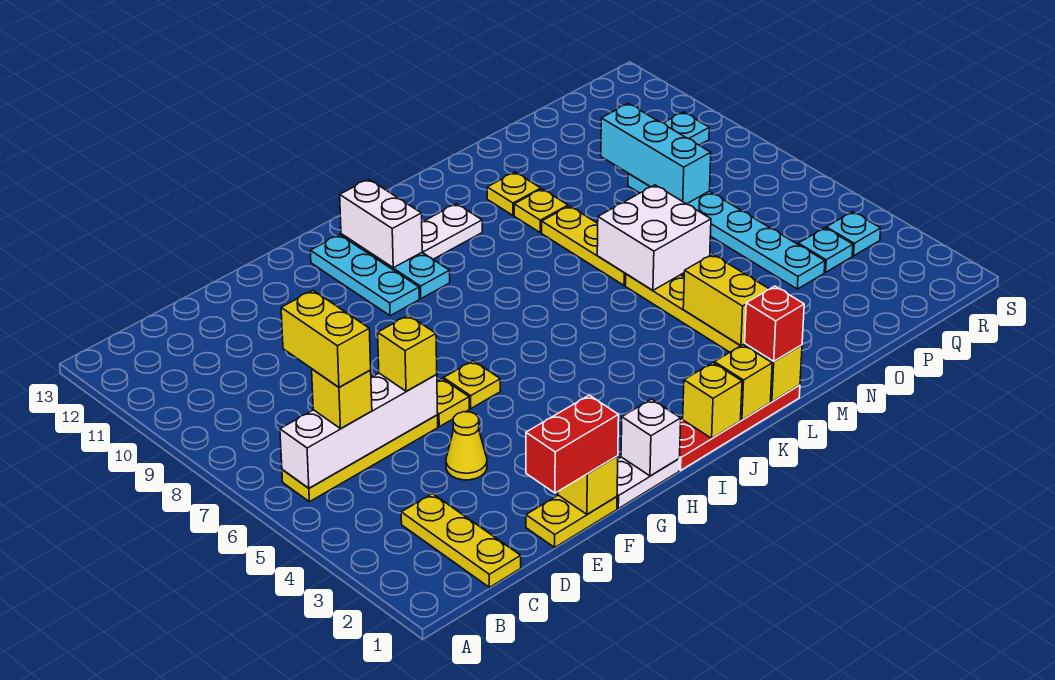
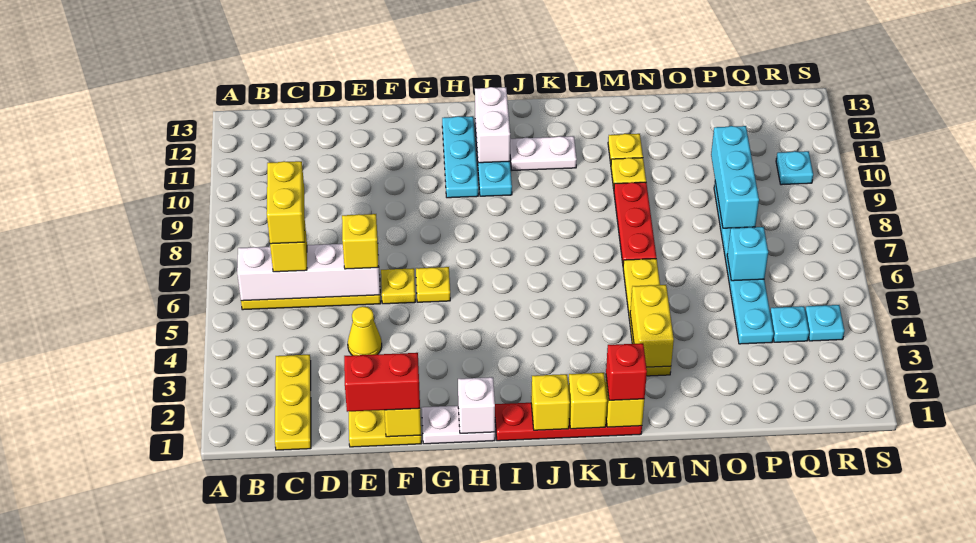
white 2x2 brick [597,185,711,290] -> none
yellow 1x3 plate [542,206,626,285] -> red 1x3 plate [614,182,656,264]
none -> cyan 1x1 brick [727,227,768,281]

